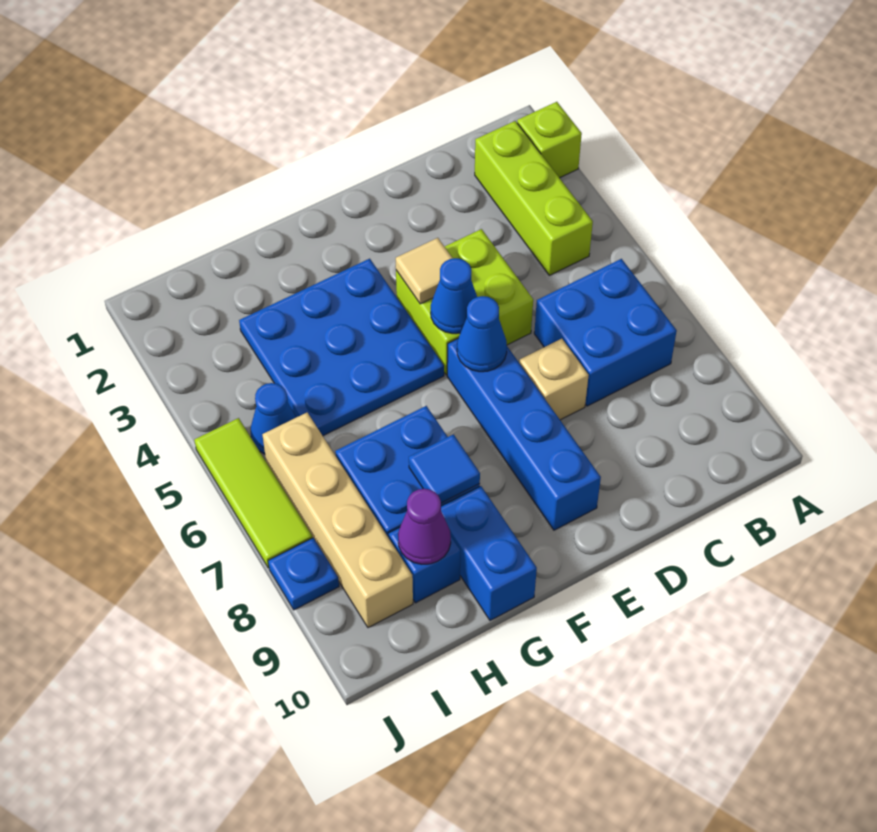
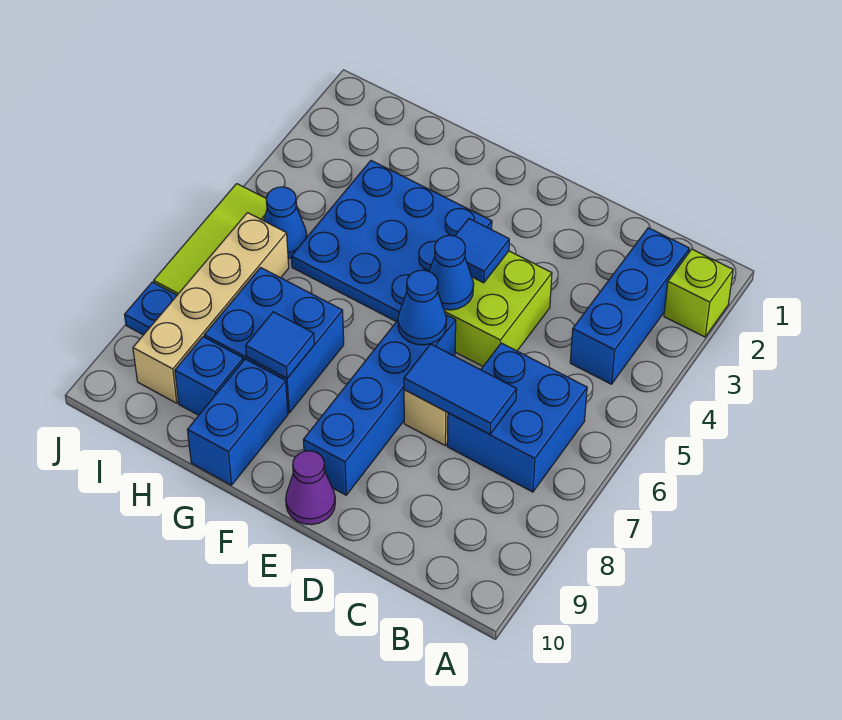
lime 1x3 brick [475,121,593,275] -> blue 1x3 brick [570,228,689,384]
none -> blue 1x2 tile [404,344,517,435]
tan 1x1 tile [396,238,453,304] -> blue 1x1 tile [455,219,509,283]
purple 1x1 cone [398,489,451,564] -> purple 1x1 cone moved to [286,451,335,525]

